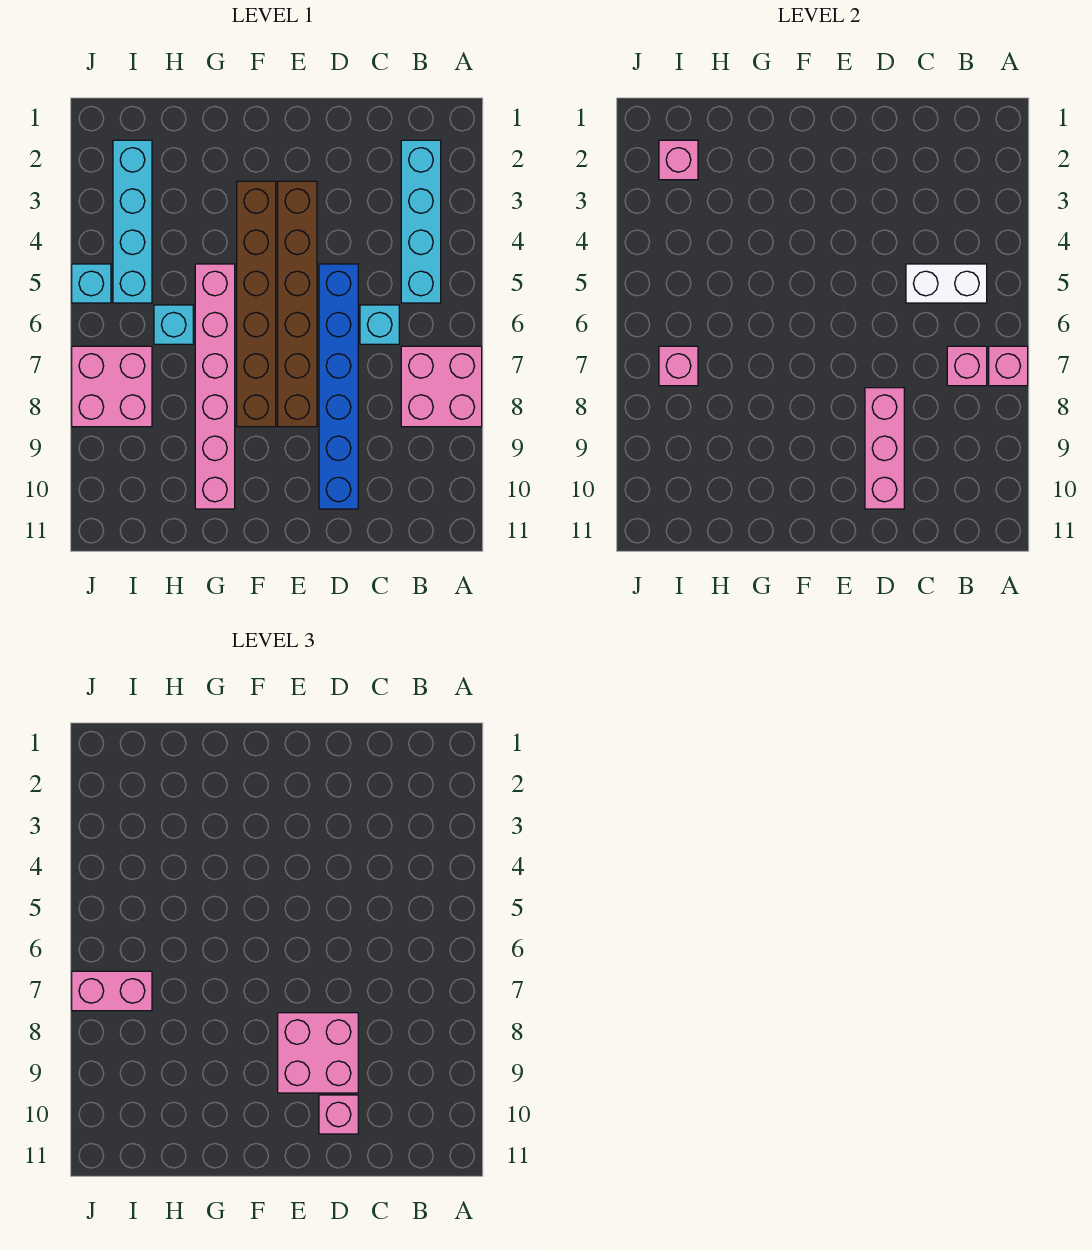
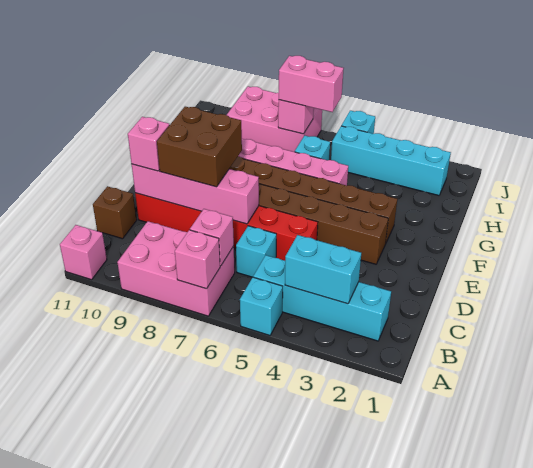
none -> cyan 1x1 brick [240,277,283,335]
pink 2x2 brick [401,346,482,427] -> pink 2x3 brick [117,221,235,316]
none -> cyan 1x2 brick [285,235,361,304]
white 1x2 brick [906,264,987,303] -> none
none -> brown 1x1 brick [93,186,137,239]
blue 1x6 brick [319,264,358,509] -> red 1x6 brick [135,193,318,261]
pink 1x3 brick [865,388,904,509] -> pink 1x4 brick [132,164,259,224]
pink 2x2 brick [278,1013,358,1093] -> brown 2x2 brick [157,107,242,187]
pink 1x1 brick [659,140,698,180] -> pink 1x1 brick moved to [60,225,107,280]
pink 2x2 brick [72,346,152,427] -> pink 2x3 brick [227,86,322,152]
pink 1x2 brick [72,971,152,1011] -> pink 1x2 brick turned to [279,56,344,112]

